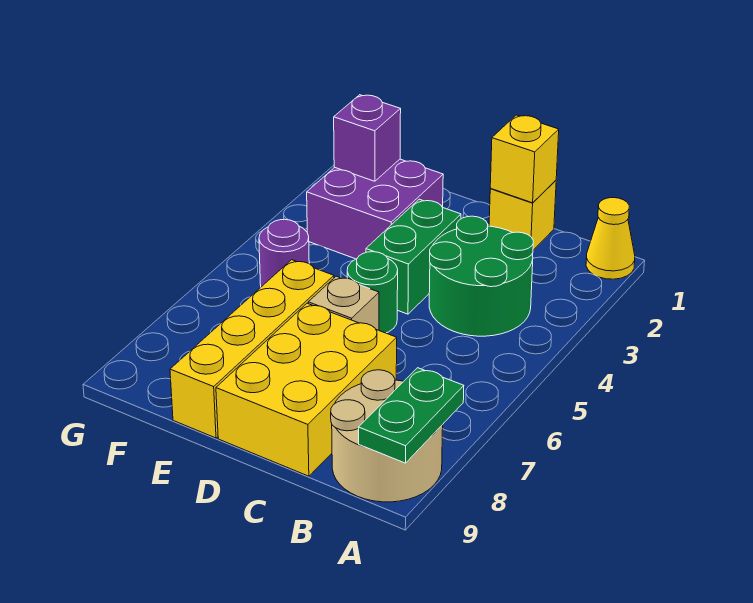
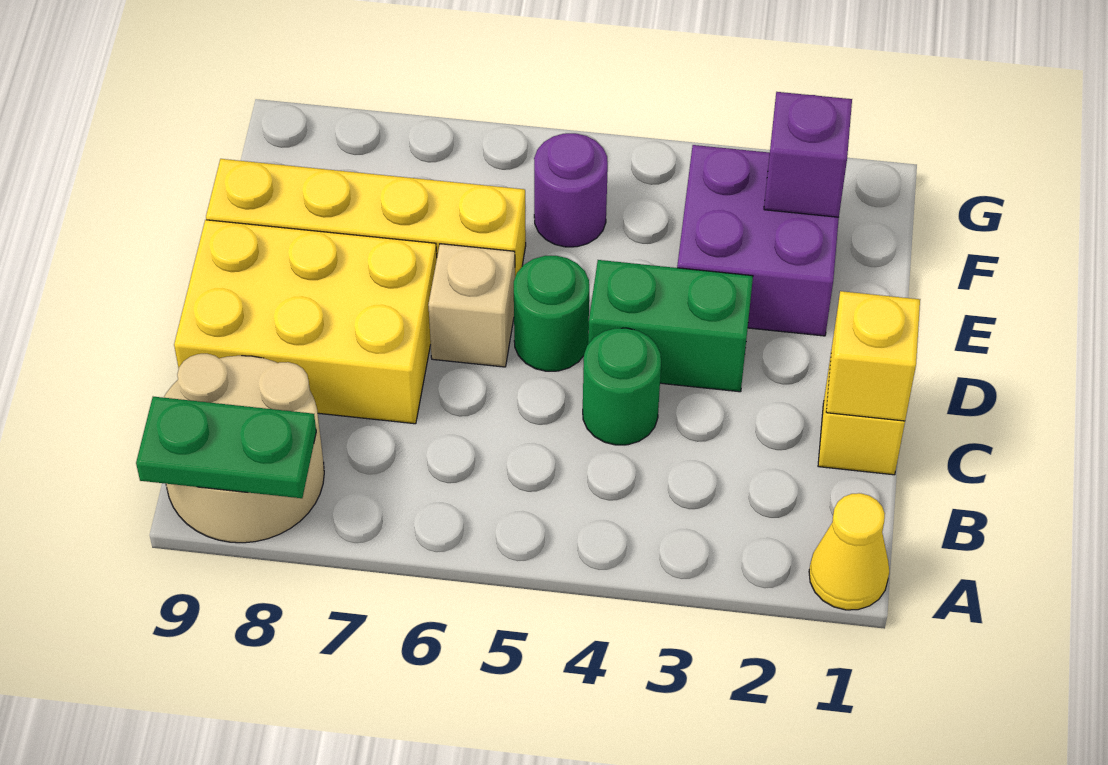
green 2x2 round brick [429,216,533,336] -> green 1x1 round brick [583,328,661,445]

